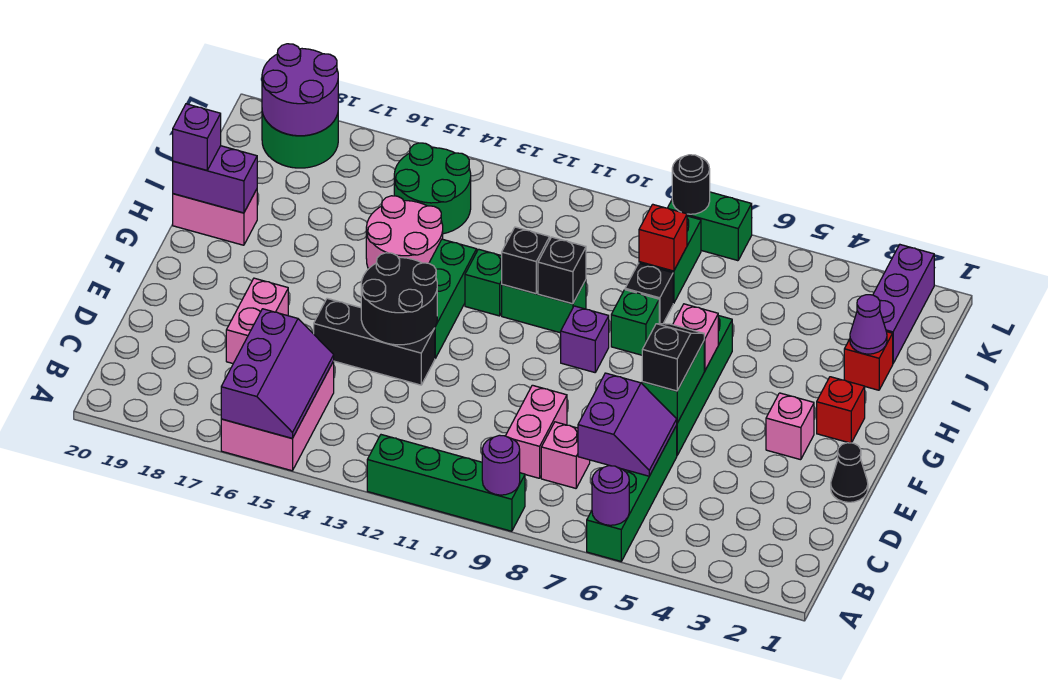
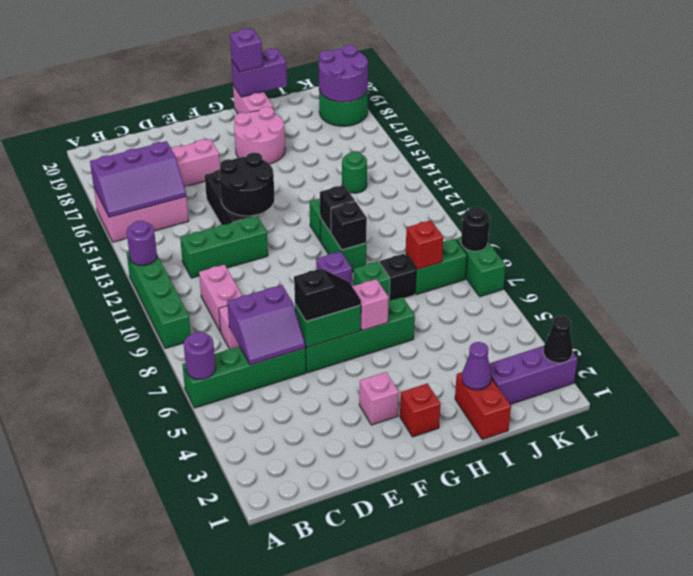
purple 1x1 round brick [482,435,520,495] -> purple 1x1 round brick moved to [127,221,157,265]
pink 1x2 brick [506,385,567,478] -> pink 1x2 brick turned to [199,265,242,332]
black 1x1 cone [831,443,868,502] -> black 1x1 cone moved to [543,316,573,363]
green 1x3 brick [429,239,477,358] -> green 1x3 brick moved to [180,216,268,278]
pink 2x2 round brick [366,196,443,269] -> pink 2x2 round brick moved to [234,107,285,164]
purple 1x2 brick [173,146,257,213] -> purple 1x2 brick turned to [231,49,287,97]
red 1x1 brick [844,332,893,390] -> red 1x2 brick [455,372,511,440]
green 2x2 round brick [394,143,471,234] -> green 1x1 round brick [342,152,367,193]

